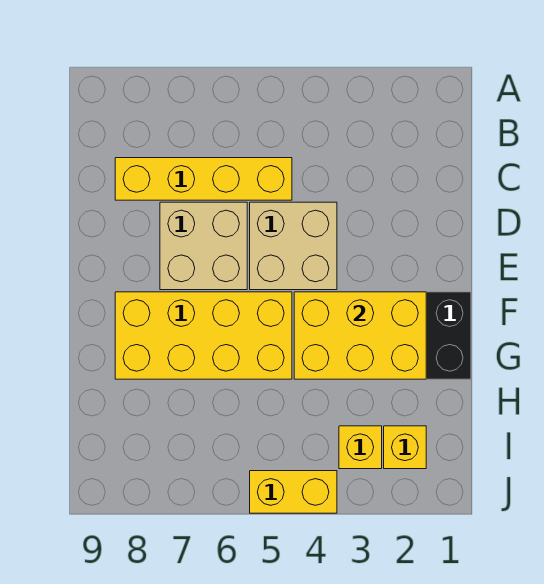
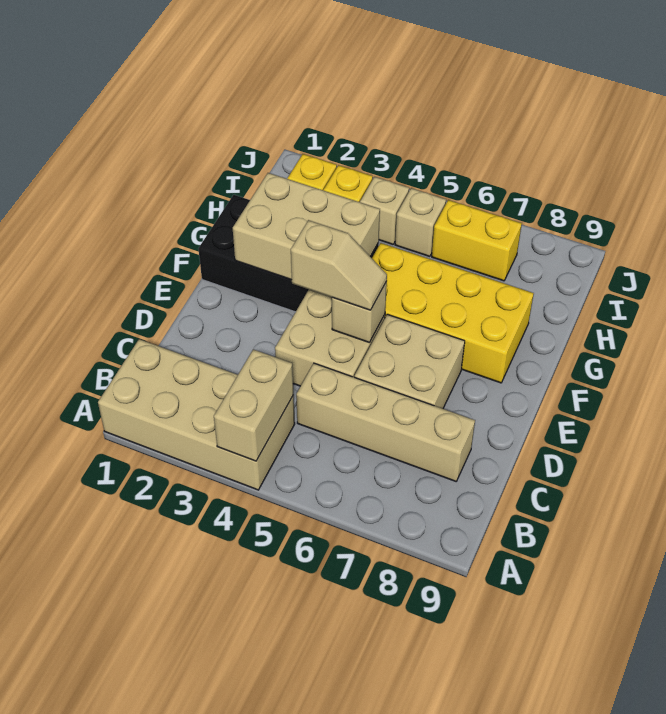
none -> tan 2x4 brick [98,339,295,490]
none -> tan 1x2 brick [214,349,293,461]
yellow 1x4 brick [115,158,292,200] -> tan 1x4 brick [296,363,475,481]
none -> tan 1x2 slope [291,220,387,310]
none -> tan 1x1 brick [332,282,387,343]
yellow 2x3 brick [294,292,426,379] -> tan 2x3 brick [233,173,380,280]
none -> tan 1x1 brick [360,177,409,244]
none -> tan 1x1 brick [395,188,446,257]
yellow 1x2 brick [250,471,337,513] -> yellow 1x2 brick moved to [432,200,522,281]

